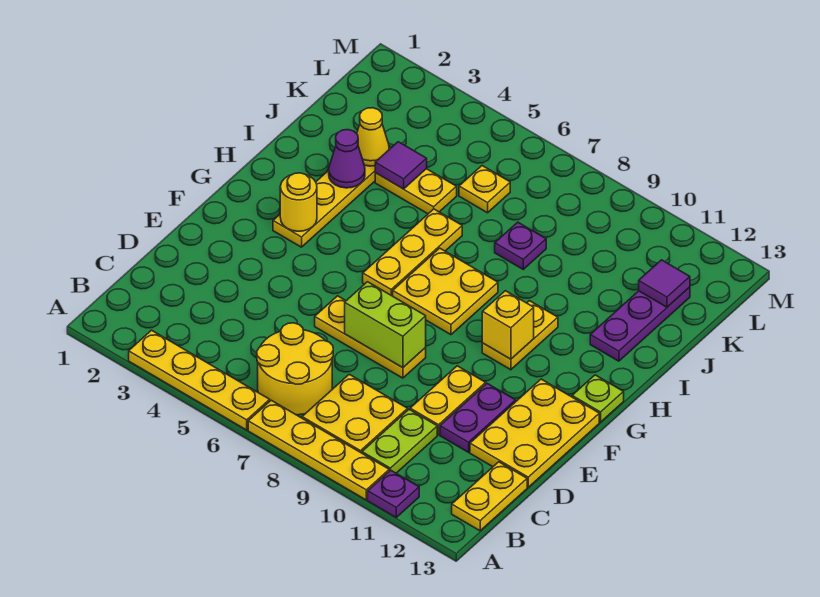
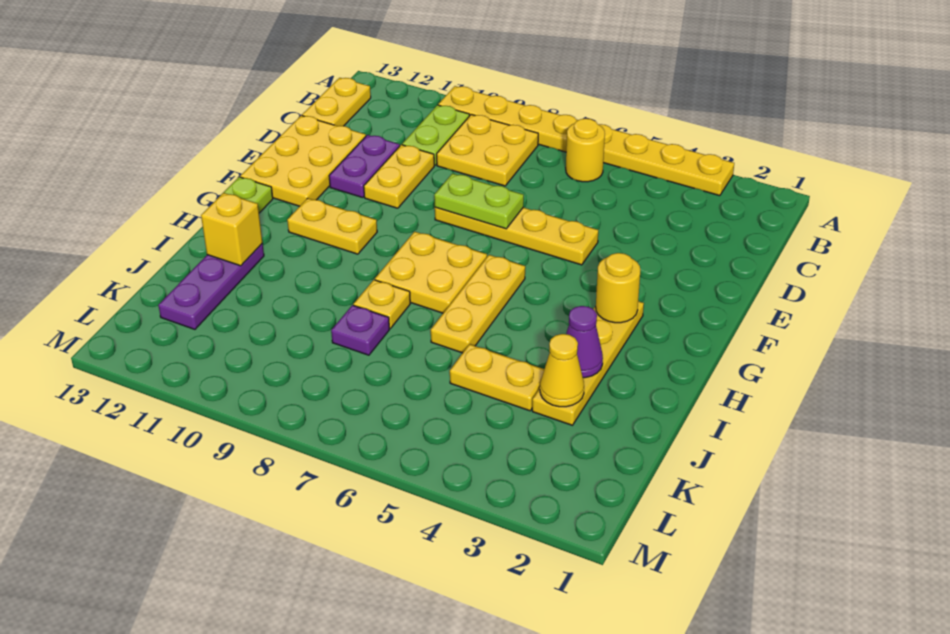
purple 1x1 plate [368,470,419,517] -> none
yellow 2x2 round brick [257,323,333,415] -> yellow 1x1 round brick [566,119,605,182]
yellow 1x3 plate [315,296,426,378] -> yellow 1x4 plate [435,207,598,265]
lime 1x2 brick [345,282,426,368] -> lime 1x2 plate [434,174,524,229]
yellow 1x2 plate [482,301,558,370] -> yellow 1x2 plate turned to [287,198,377,254]
yellow 1x1 brick [482,291,534,359] -> yellow 1x1 brick moved to [201,193,262,266]
purple 1x1 tile [375,142,427,189] -> none
yellow 1x1 plate [459,166,510,213] -> yellow 1x1 plate moved to [353,280,410,329]
purple 1x1 tile [639,260,690,307] -> none

